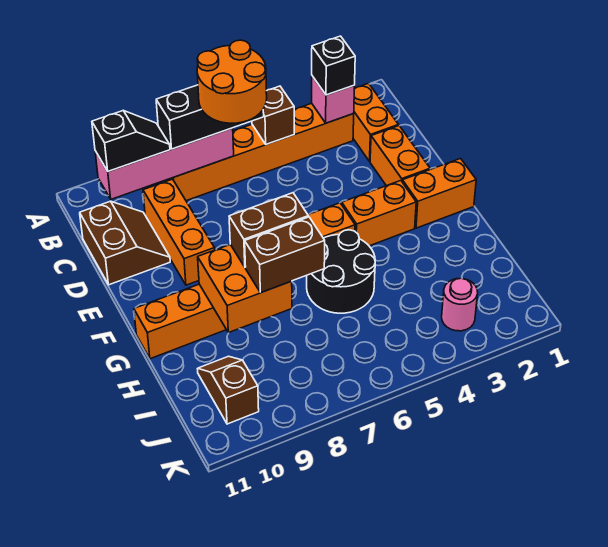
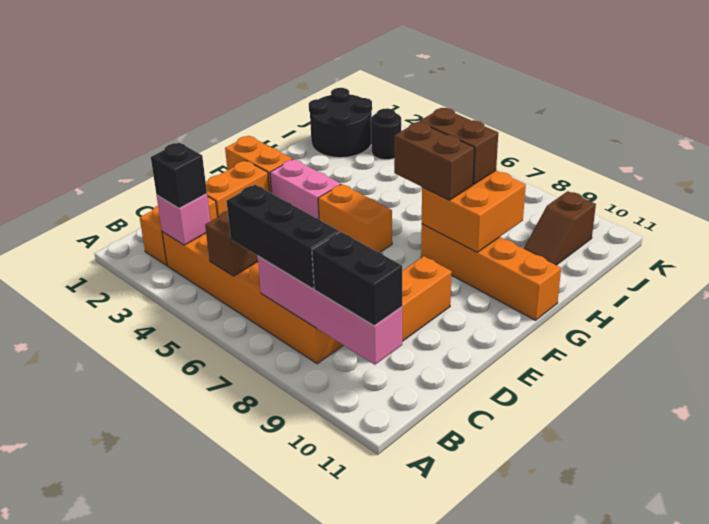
orange 2x2 round brick [197,40,267,123] -> none
black 1x2 slope [92,111,170,171] -> black 1x2 brick [312,232,402,326]
brown 2x2 slope [80,201,170,285] -> none
orange 1x2 brick [342,181,416,246] -> pink 1x2 brick [270,159,341,219]
black 2x2 round brick [307,230,375,313] -> black 2x2 round brick moved to [309,88,372,158]
pink 1x1 round brick [442,278,478,331] -> black 1x1 round brick [371,108,401,160]

